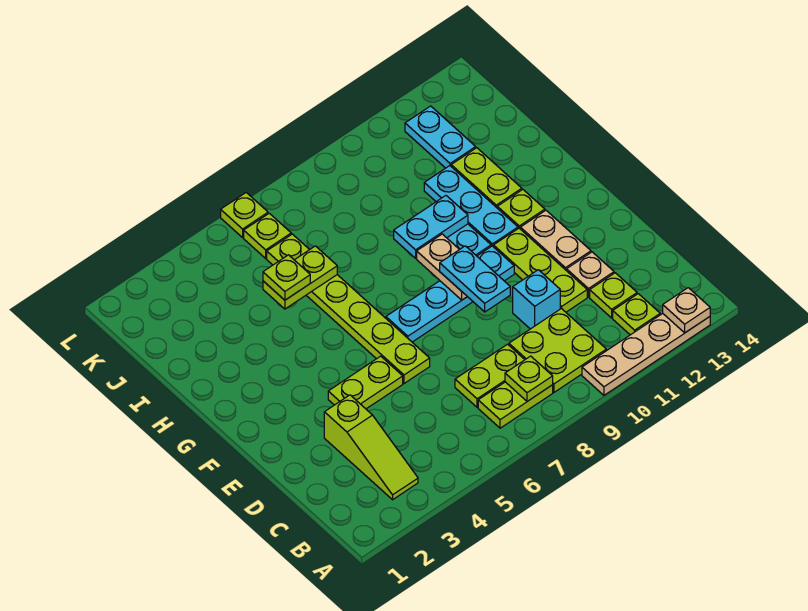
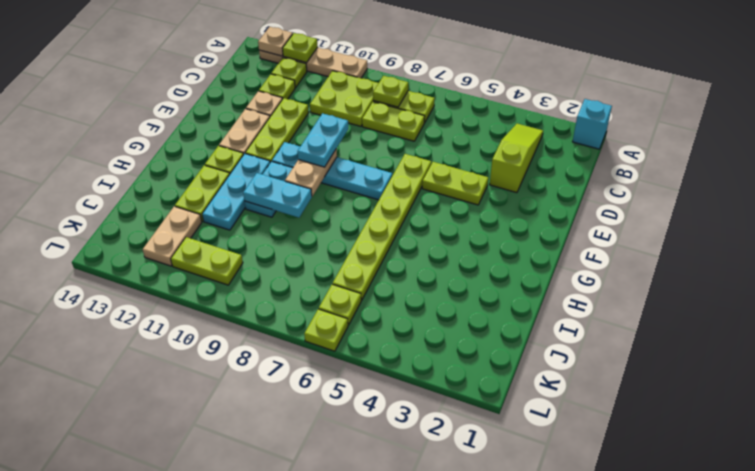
cyan 1x1 brick [513,270,560,329] -> cyan 1x1 brick moved to [573,99,612,149]
lime 1x2 plate [263,246,337,309] -> lime 1x2 plate moved to [171,237,243,285]
lime 1x1 plate [263,255,310,300] -> lime 1x1 plate moved to [283,33,318,63]
cyan 1x2 plate [405,106,476,168] -> tan 1x2 plate [143,206,202,266]

